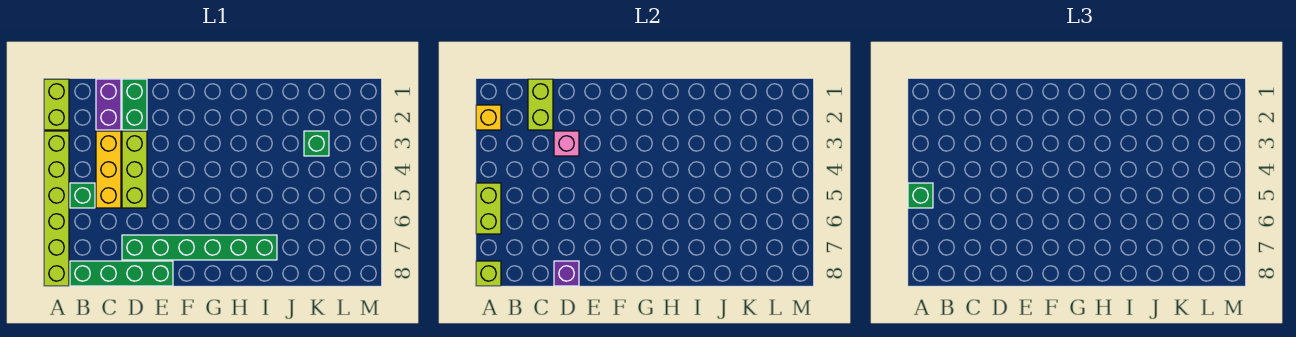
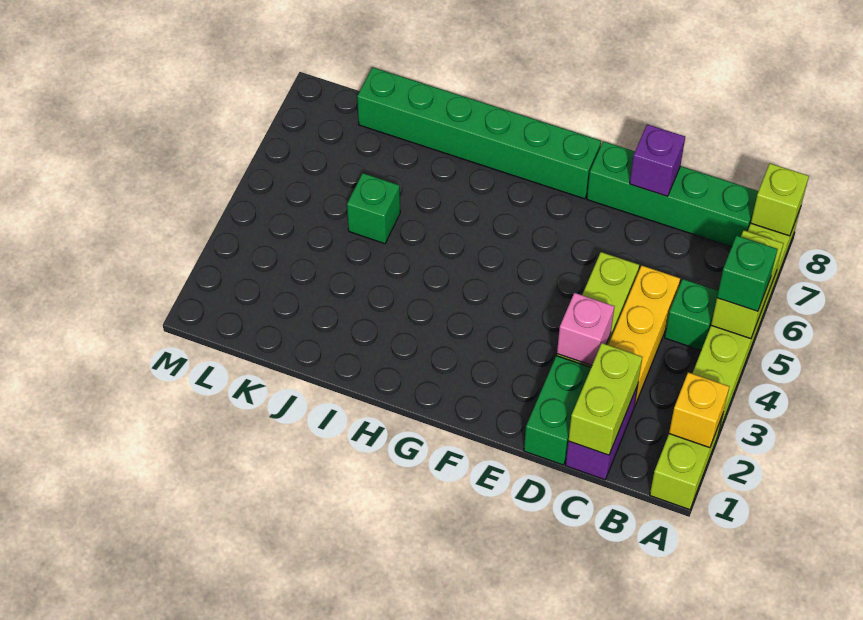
green 1x6 brick [122,235,277,260] -> green 1x6 brick moved to [357,67,601,199]
green 1x1 brick [304,131,329,156] -> green 1x1 brick moved to [347,173,400,244]

